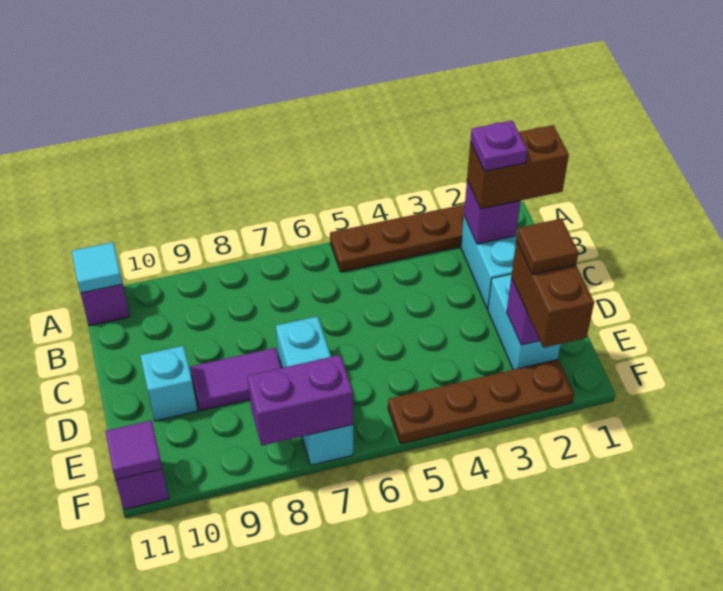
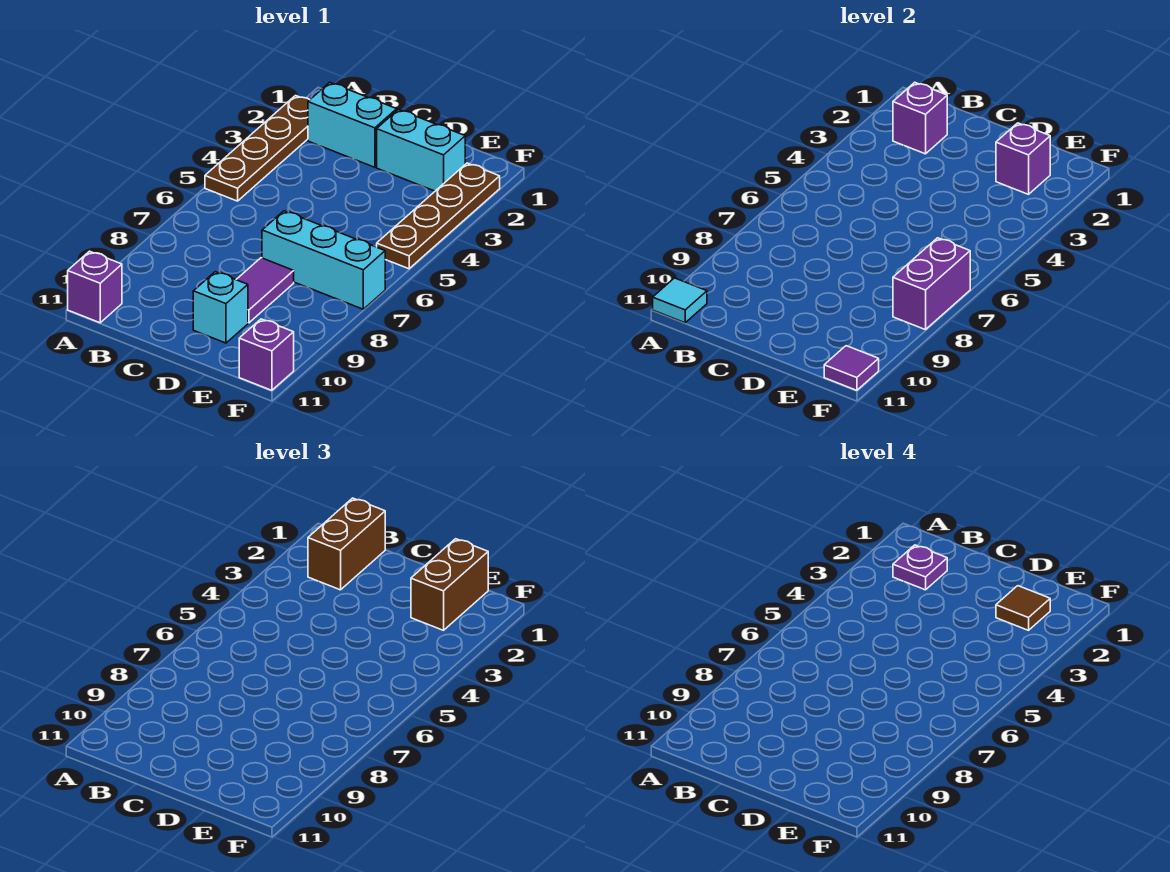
brown 1x2 brick [511,241,594,348] -> brown 1x2 brick turned to [411,539,488,630]

